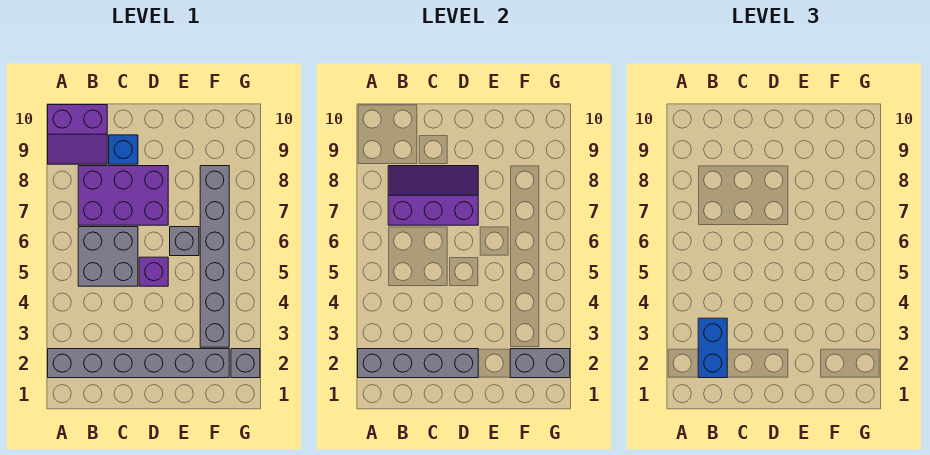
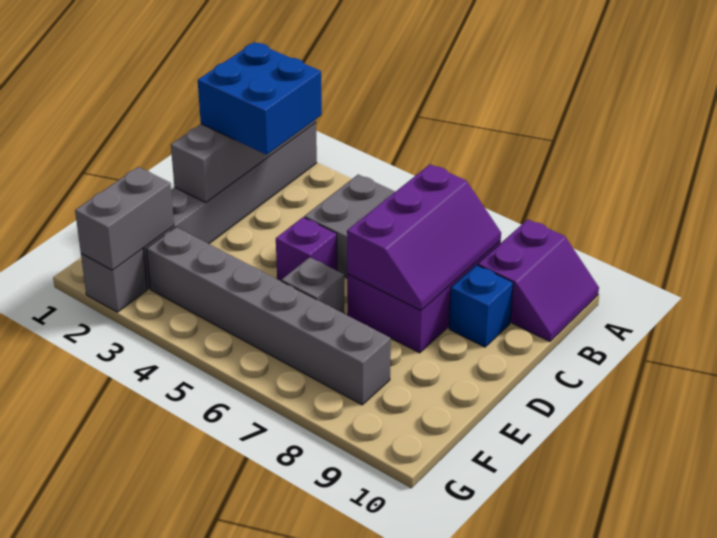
purple 2x2 slope [48,105,107,164] -> purple 2x2 slope turned to [478,220,599,342]
blue 1x2 brick [698,318,727,378] -> blue 2x2 brick [198,42,322,155]

